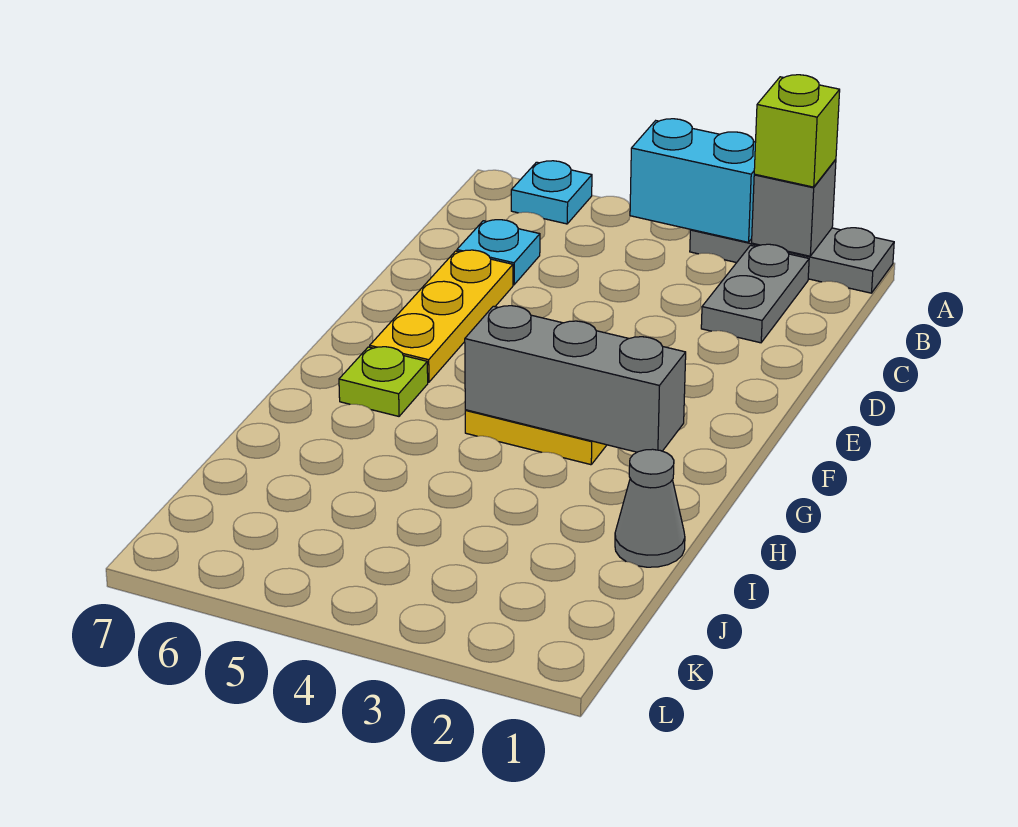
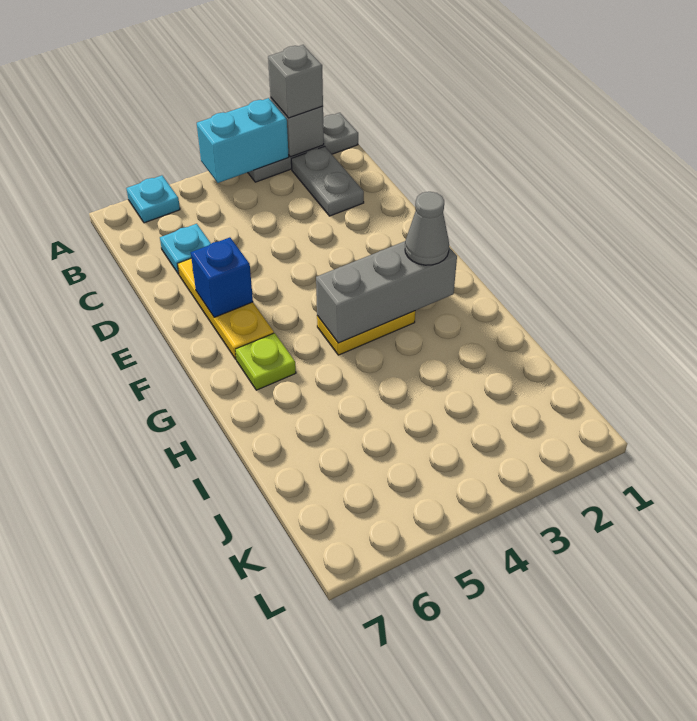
lime 1x1 brick [754,75,840,187] -> grey 1x1 brick [268,45,323,118]
none -> blue 1x1 brick [191,237,253,317]
grey 1x1 cone [615,449,685,567] -> grey 1x1 cone moved to [405,192,449,265]

